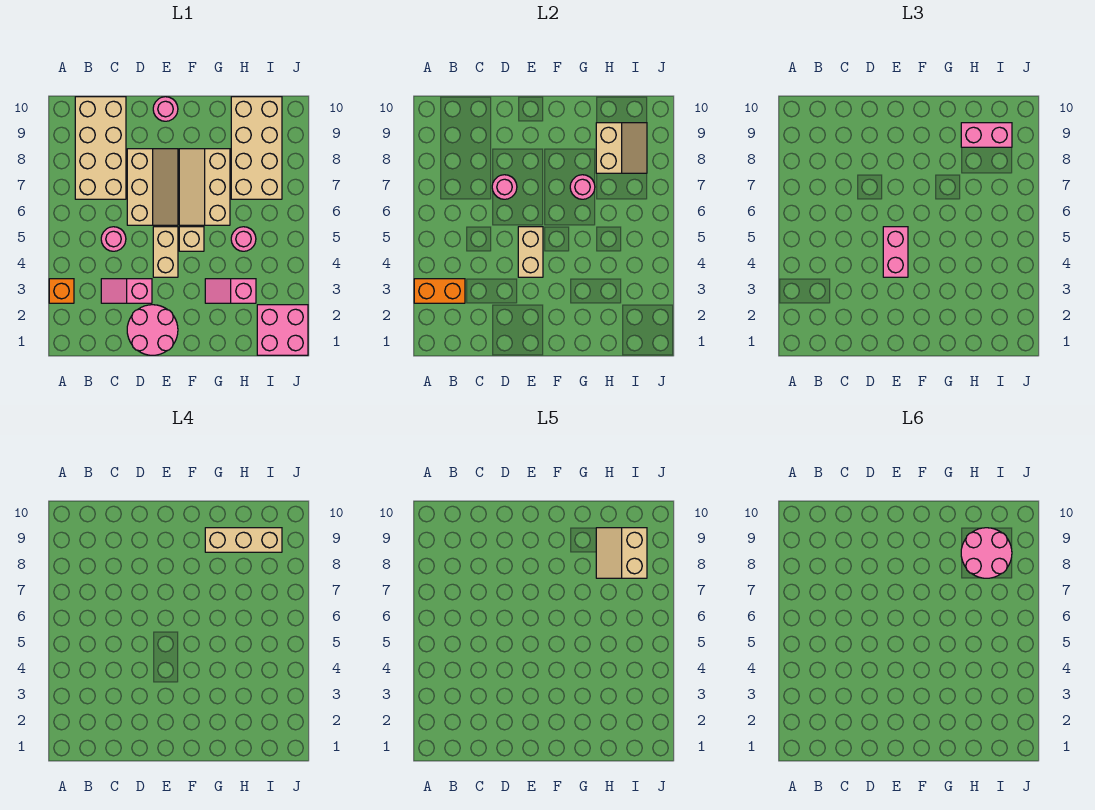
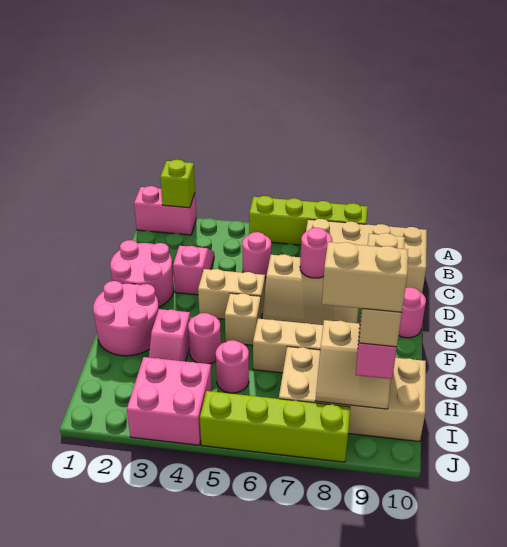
none -> lime 1x1 brick [160,160,195,208]
orange 1x1 brick [49,279,74,303] -> none
orange 1x2 brick [414,279,465,303] -> none
none -> lime 1x4 brick [249,196,368,245]
tan 1x2 brick [518,227,543,277] -> none
pink 1x2 brick [883,227,908,277] -> pink 1x2 brick moved to [134,186,196,235]
pink 1x2 slope [205,279,256,303] -> pink 1x2 slope turned to [149,309,190,362]
pink 1x1 round brick [570,175,595,199] -> pink 1x1 round brick moved to [188,313,221,364]
pink 2x2 round brick [961,528,1012,578] -> pink 2x2 round brick moved to [93,281,159,356]
pink 2x2 brick [257,305,308,355] -> pink 2x2 brick moved to [127,357,212,445]
none -> lime 1x4 brick [200,391,350,462]

